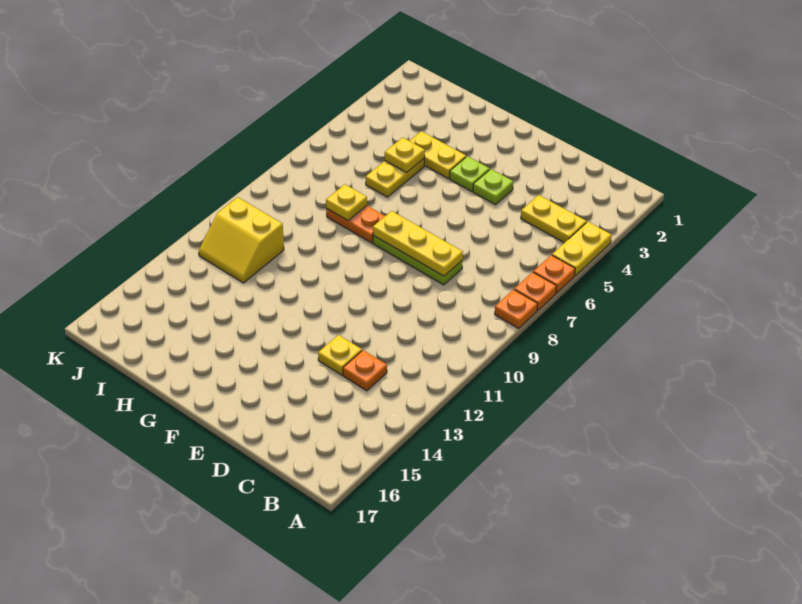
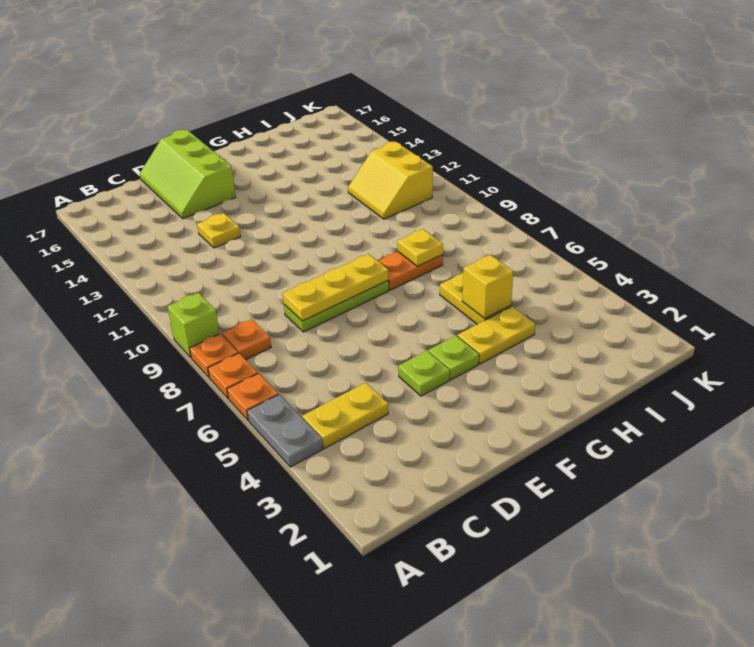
yellow 1x2 plate [552,222,611,276] -> grey 1x2 plate [247,395,323,467]
none -> lime 1x1 brick [167,293,220,358]
orange 1x1 plate [343,350,387,391] -> orange 1x1 plate moved to [222,319,271,360]
none -> lime 2x3 slope [140,130,236,219]
yellow 1x1 plate [385,137,425,173] -> yellow 1x1 brick [462,255,513,319]
yellow 2x2 slope [199,197,284,283] -> yellow 2x2 slope turned to [348,142,433,219]

